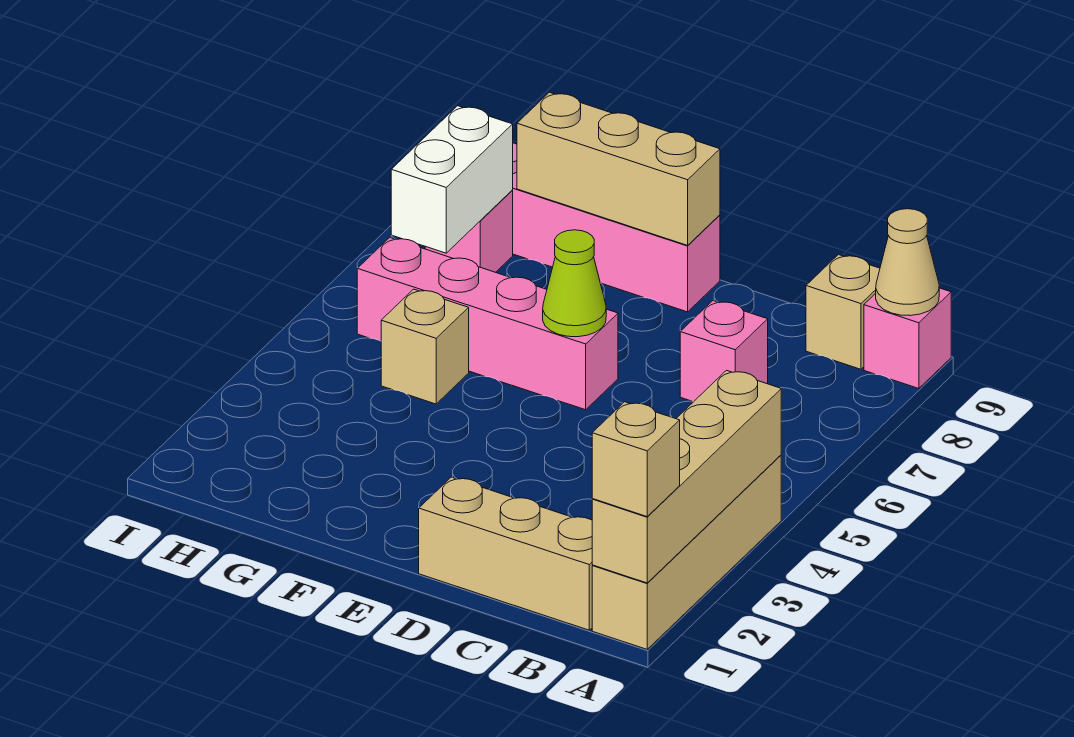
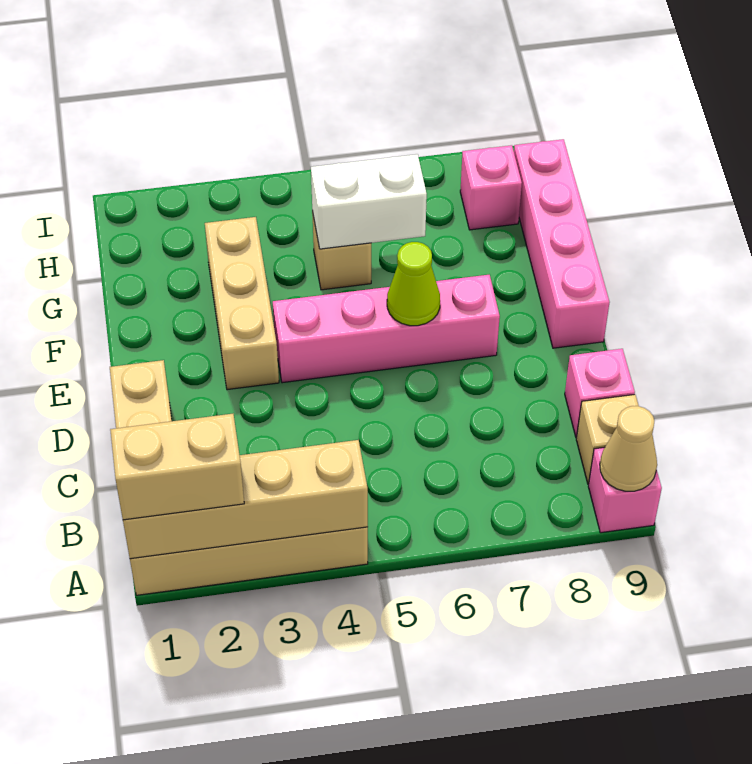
tan 1x1 brick [592,402,680,517] -> tan 1x2 brick [110,414,244,520]
pink 1x1 brick [680,301,768,401] -> pink 1x1 brick moved to [565,349,635,438]
pink 1x4 brick [357,238,618,410] -> pink 1x4 brick turned to [273,275,500,383]
tan 1x3 brick [517,92,720,245] -> tan 1x3 brick moved to [205,217,279,390]
white 1x2 brick [391,106,513,253] -> white 1x2 brick moved to [311,154,427,249]

